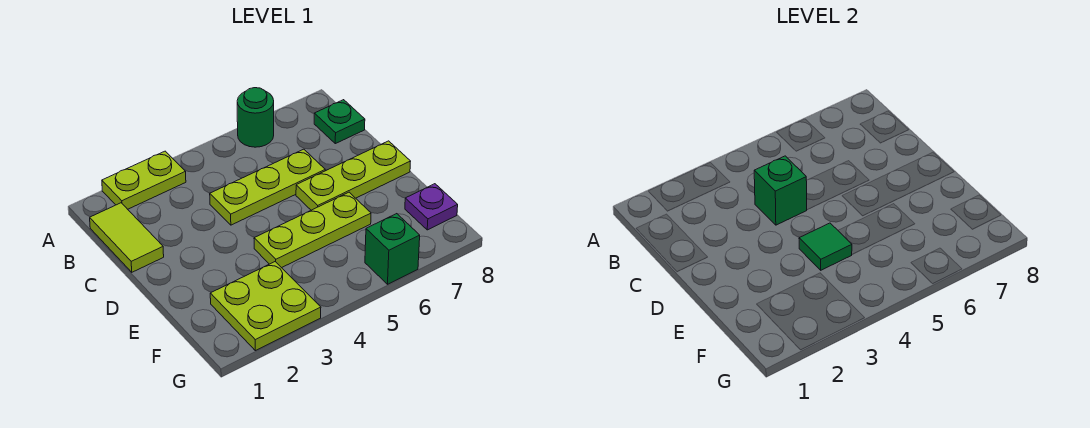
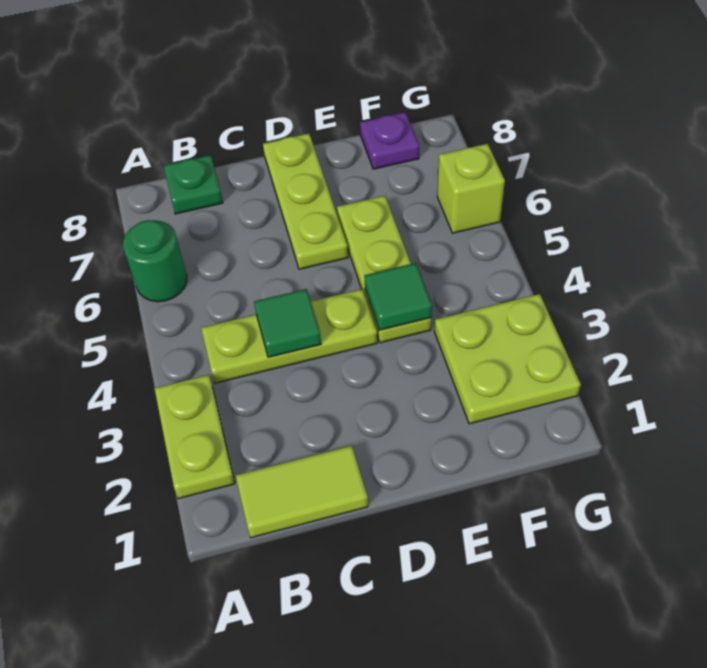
lime 1x3 plate [210,149,325,225] -> lime 1x3 plate turned to [201,289,377,383]
green 1x1 brick [754,156,807,225] -> green 1x1 tile [254,289,321,357]
green 1x1 brick [365,214,420,284] -> lime 1x1 brick [437,144,505,233]

